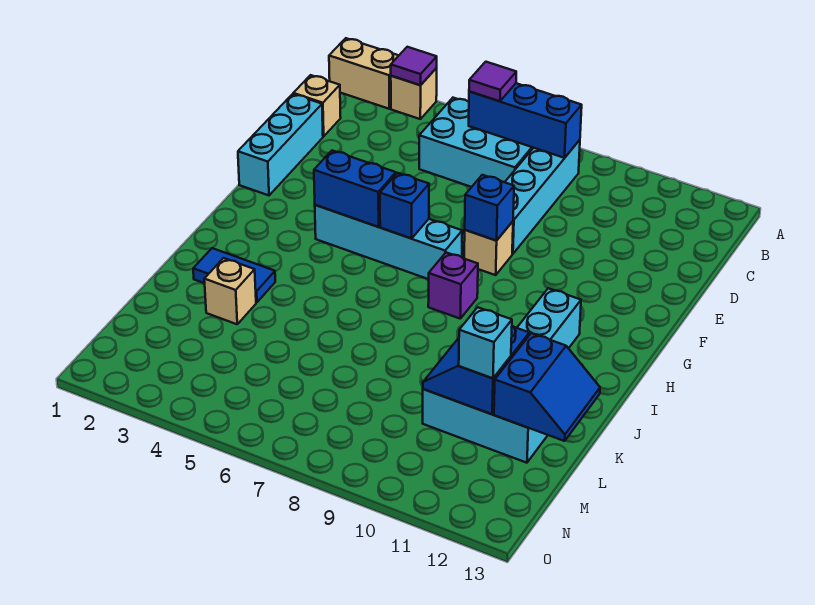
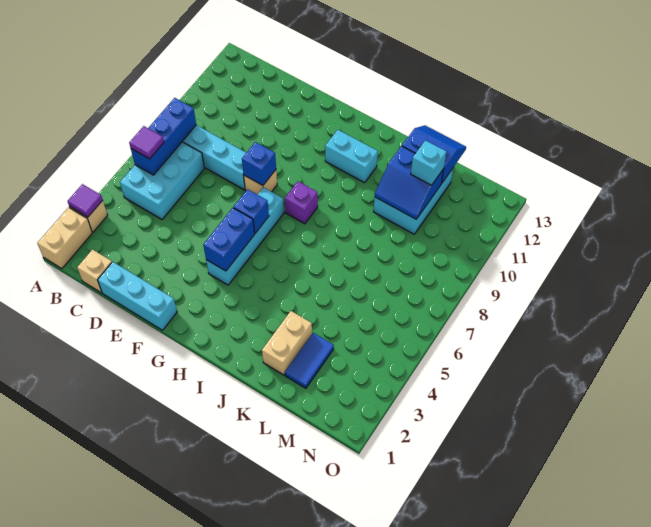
blue 1x2 tile [193,248,275,302] -> blue 1x2 tile moved to [285,333,334,388]
tan 1x1 brick [204,258,256,324] -> tan 1x2 brick [262,311,312,375]

